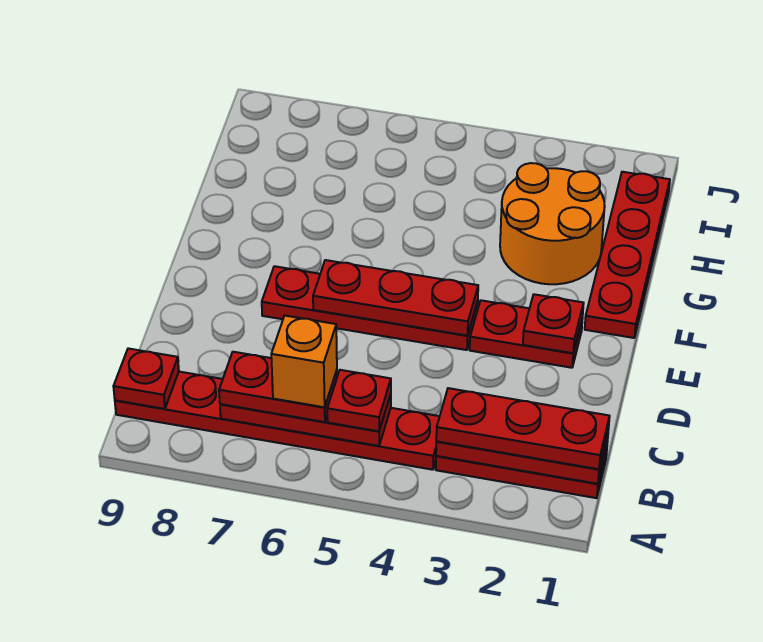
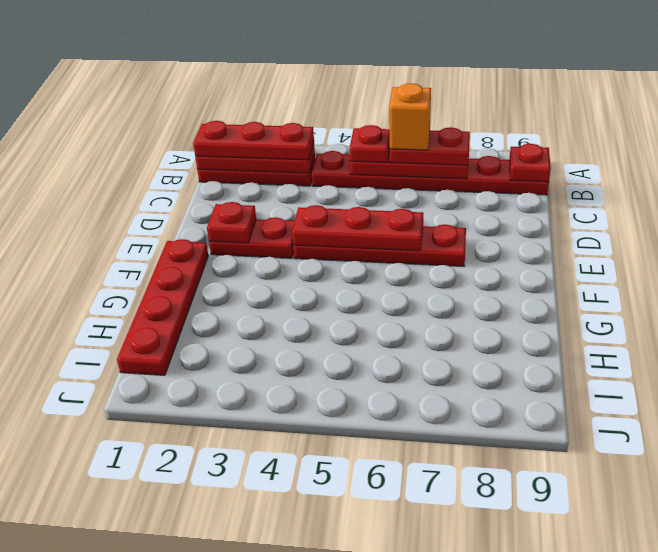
orange 2x2 round brick [500,163,605,284] -> none

